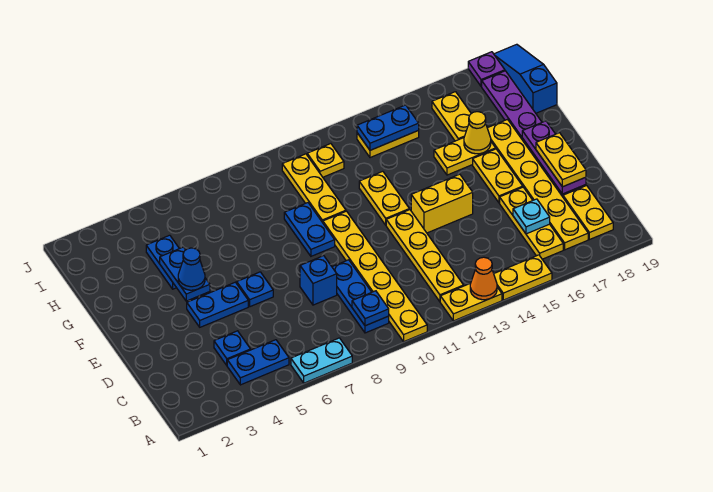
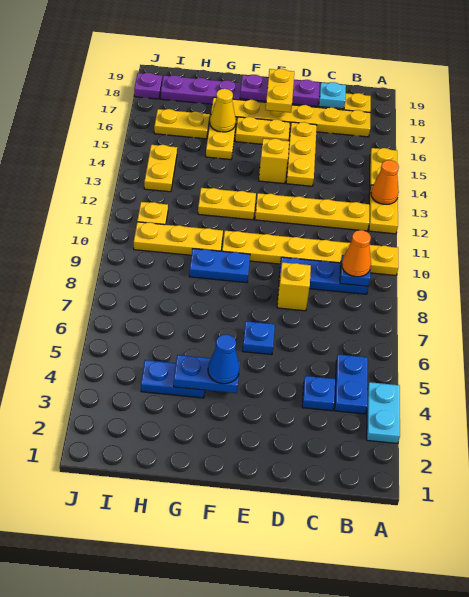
cyan 1x2 plate [291,338,352,383] -> cyan 1x2 plate moved to [367,382,400,444]
none -> orange 1x1 cone [342,230,371,277]
yellow 1x3 plate [500,187,563,259] -> yellow 1x3 plate turned to [286,122,317,186]
cyan 1x1 plate [513,199,550,234] -> cyan 1x1 plate moved to [319,82,346,109]
blue 1x1 brick [300,256,337,305] -> yellow 1x1 brick [277,262,311,311]
yellow 1x2 plate [536,133,586,187] -> yellow 1x2 plate turned to [265,69,294,113]
blue 1x2 plate [187,282,248,327] -> none
yellow 1x2 brick [411,174,473,233] -> yellow 1x1 brick [259,139,289,184]
blue 1x3 slope [494,44,557,113] -> none
blue 1x2 plate [357,105,419,150] -> none

